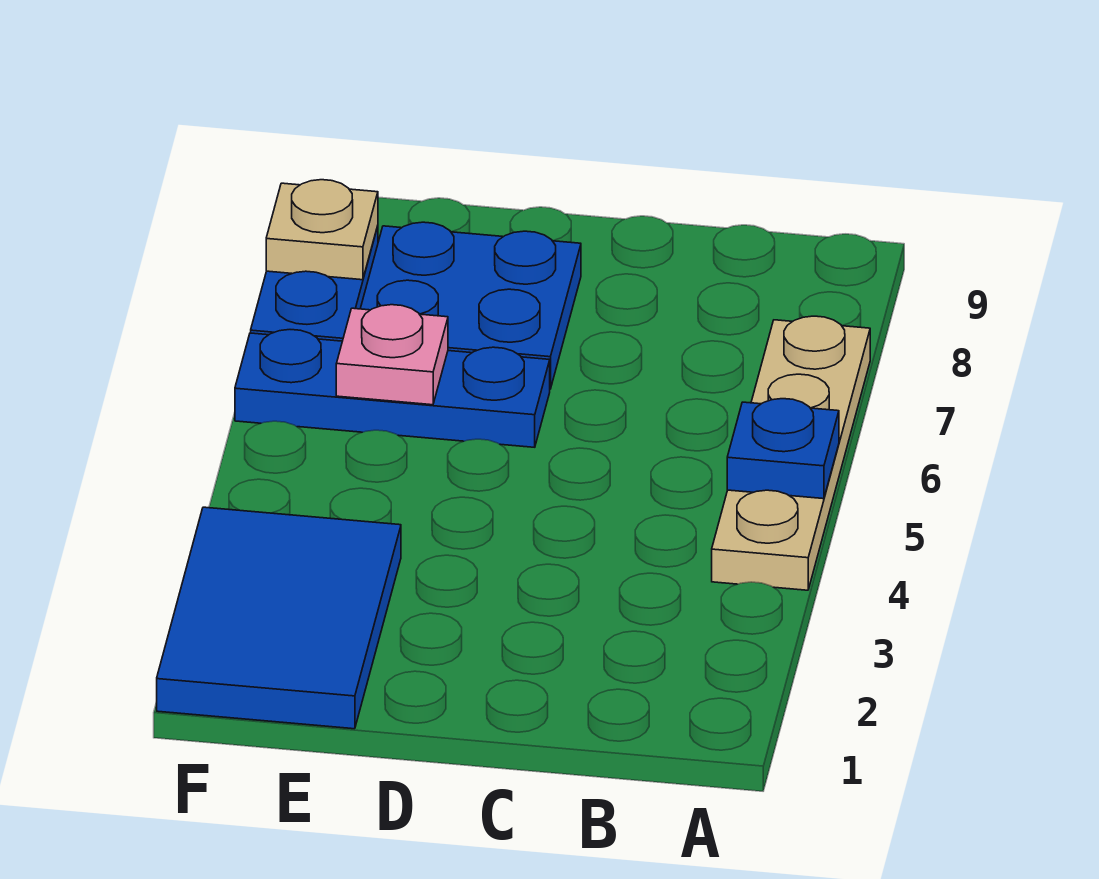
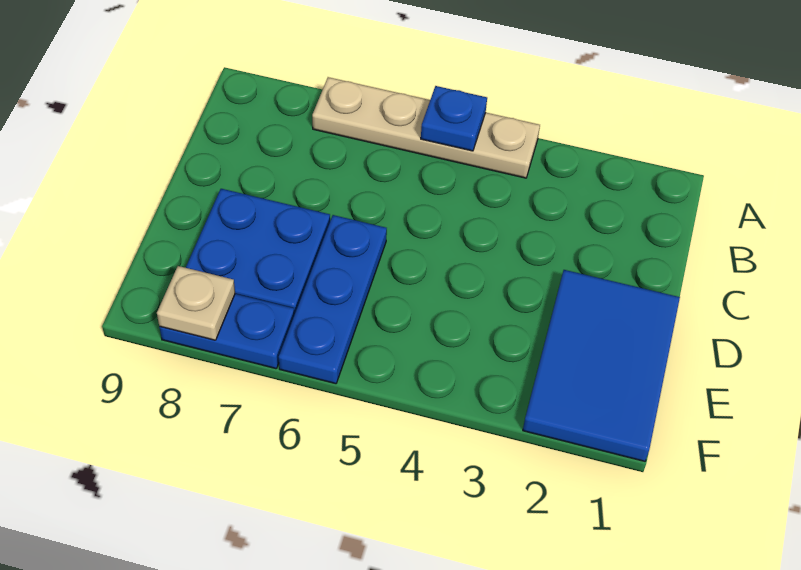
blue 2x3 tile [157,507,401,729] -> blue 2x3 tile turned to [523,270,680,461]
pink 1x1 plate [336,305,448,405] -> none

